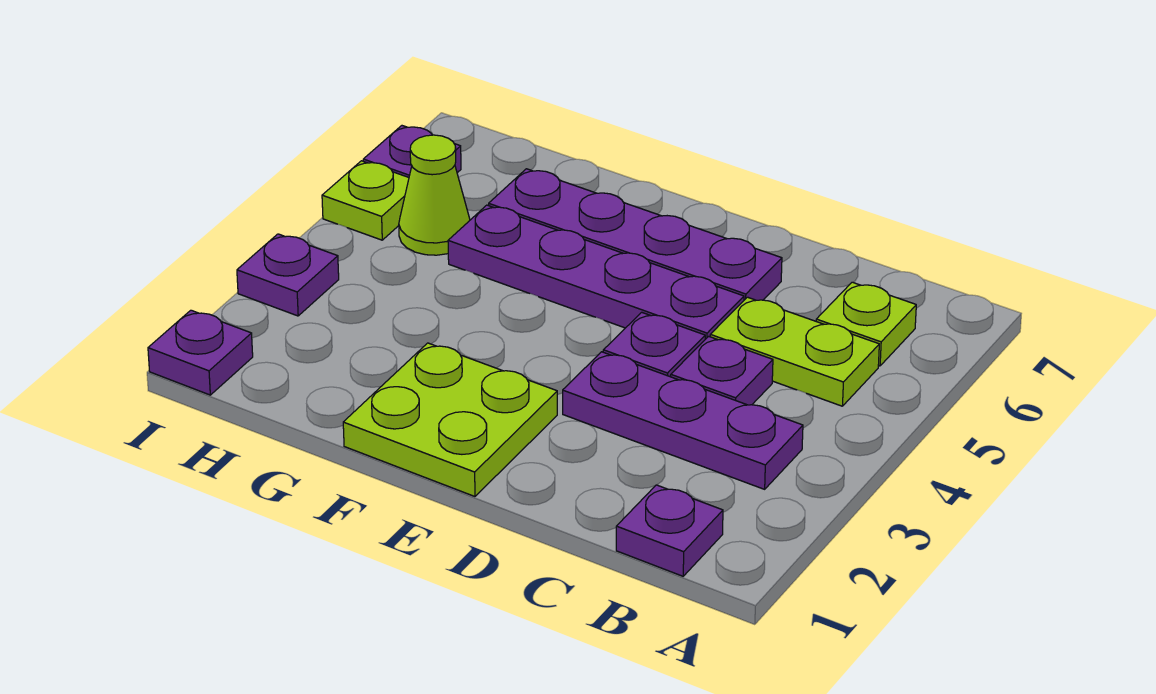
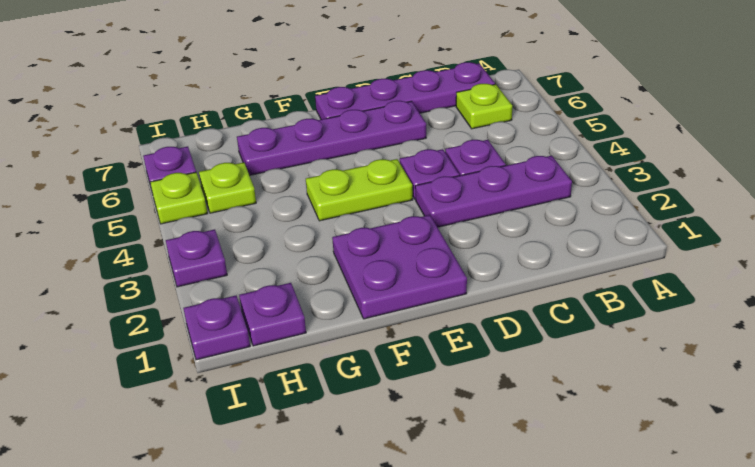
purple 1x1 plate [616,485,723,576] -> purple 1x1 plate moved to [239,283,306,346]
lime 1x2 plate [710,297,879,406] -> lime 1x2 plate moved to [306,159,413,221]
purple 1x4 plate [448,205,744,339] -> purple 1x4 plate moved to [315,62,495,119]
lime 2x2 plate [343,343,557,496] -> purple 2x2 plate [332,215,467,319]
lime 1x1 cone [399,135,470,255] -> lime 1x1 plate [199,162,256,213]

